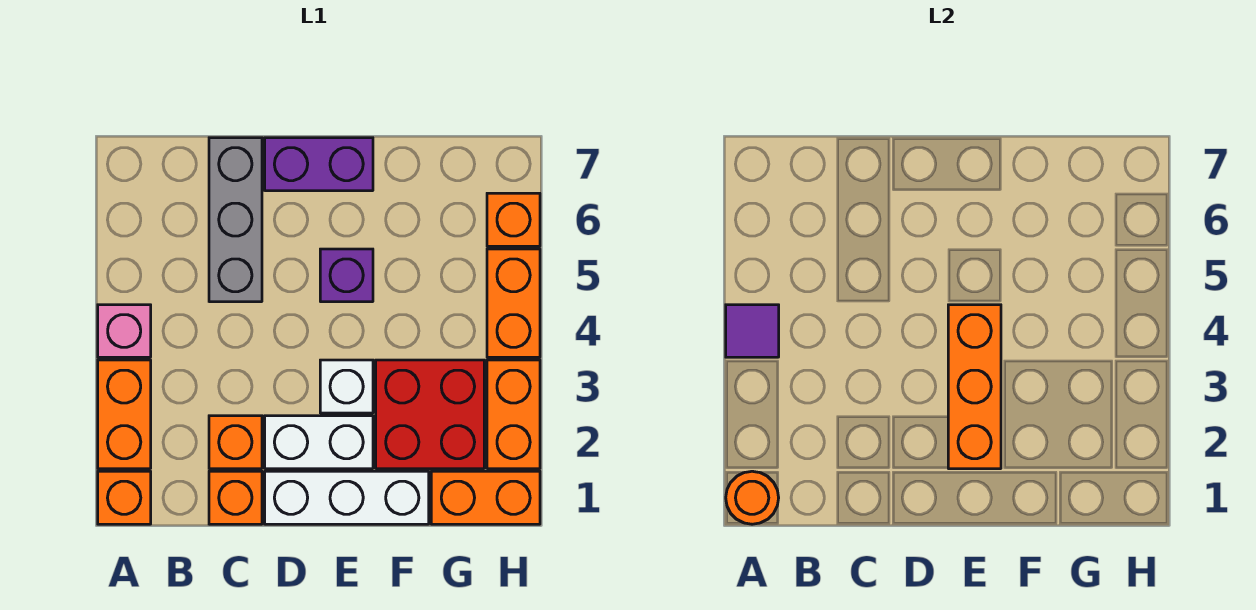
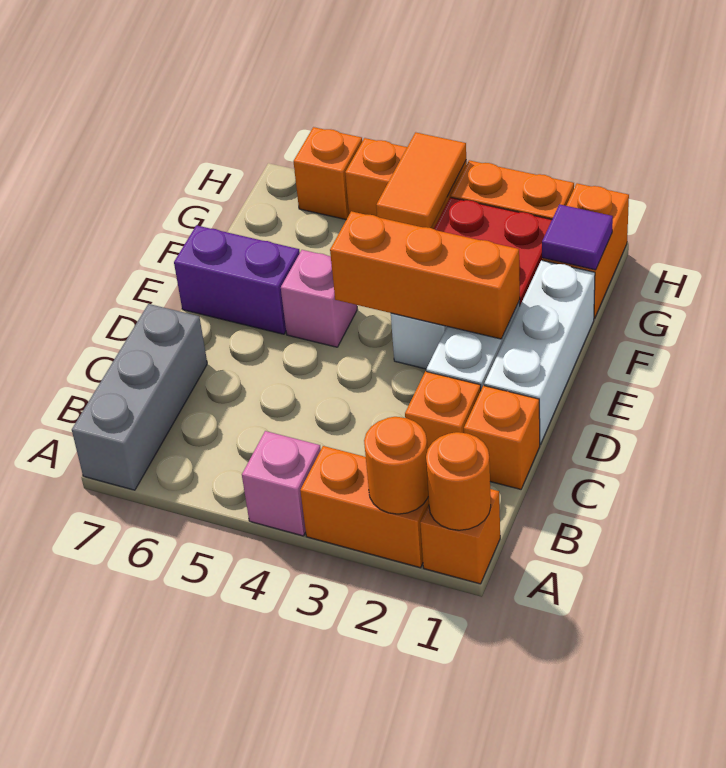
none -> orange 1x1 round brick [364,417,428,514]
purple 1x1 tile [726,305,779,357] -> purple 1x1 tile moved to [542,204,613,270]
grey 1x3 brick [209,138,262,302] -> grey 1x3 brick turned to [72,304,207,490]
purple 1x2 brick [265,138,373,191] -> purple 1x2 brick turned to [174,225,300,334]
purple 1x1 brick [320,249,373,302] -> pink 1x1 brick [281,250,357,347]
none -> orange 1x2 tile [376,132,466,228]

